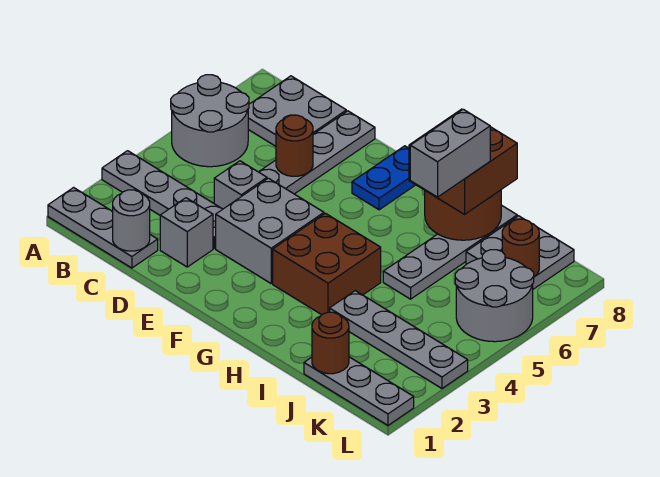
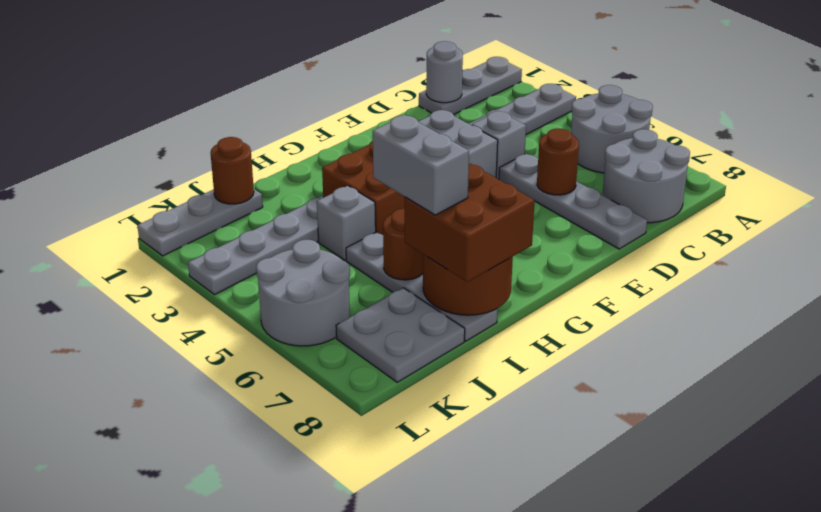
grey 2x2 plate [248,76,346,146] -> grey 2x2 round brick [603,129,690,223]
grey 1x1 brick [160,198,213,267] -> grey 1x1 brick moved to [317,186,376,260]
blue 1x2 plate [352,146,415,210] -> none
brown 1x1 round brick [502,219,539,277] -> brown 1x1 round brick moved to [383,209,423,280]

